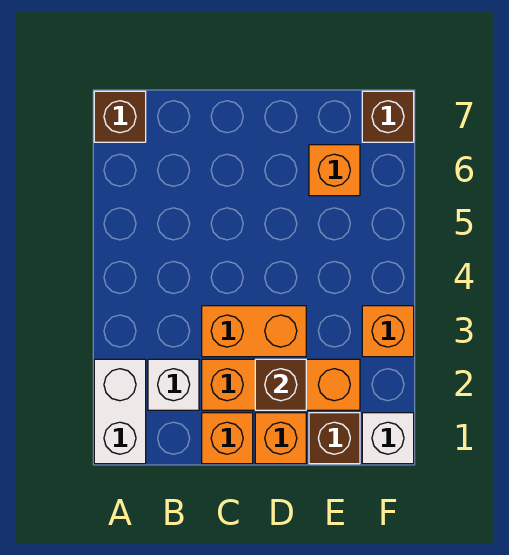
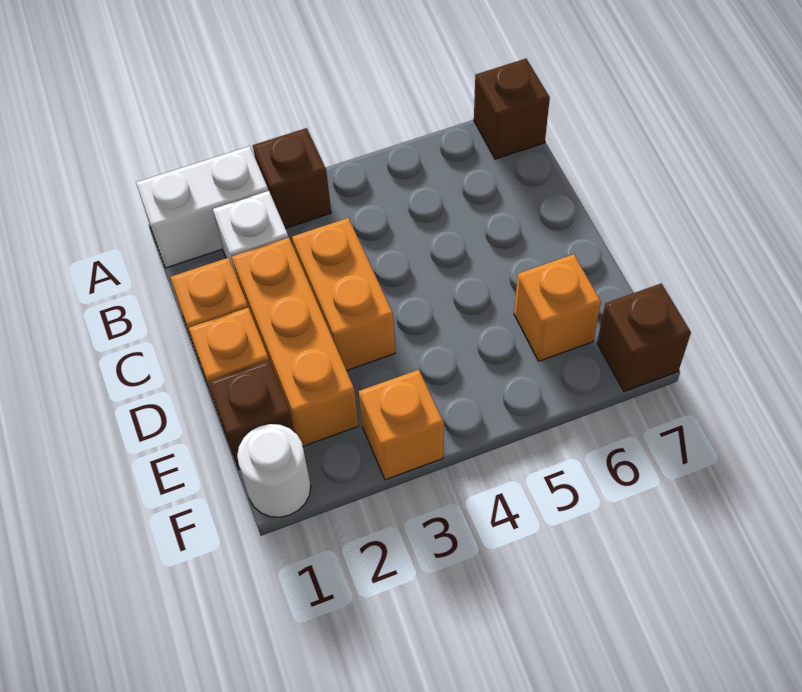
brown 1x1 brick [255,359,306,410] -> brown 1x1 brick moved to [253,128,331,228]
white 1x1 brick [362,413,414,464] -> white 1x1 round brick [237,424,311,517]

